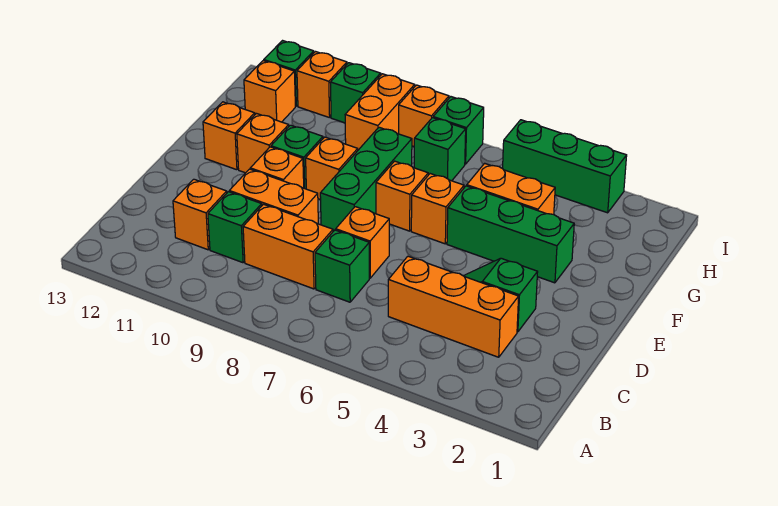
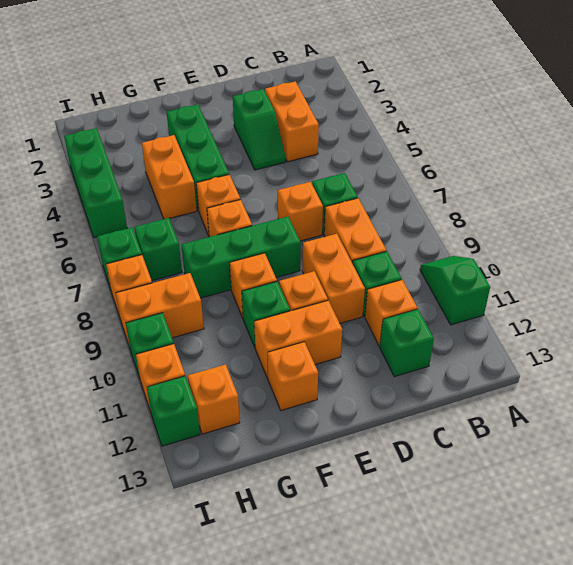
none -> green 1x2 slope [420,256,490,325]
orange 1x3 brick [388,256,519,357] -> orange 1x2 brick [265,81,319,162]
none -> green 1x1 brick [380,309,434,377]
orange 1x1 brick [237,113,289,173] -> orange 1x2 brick [254,301,342,378]

